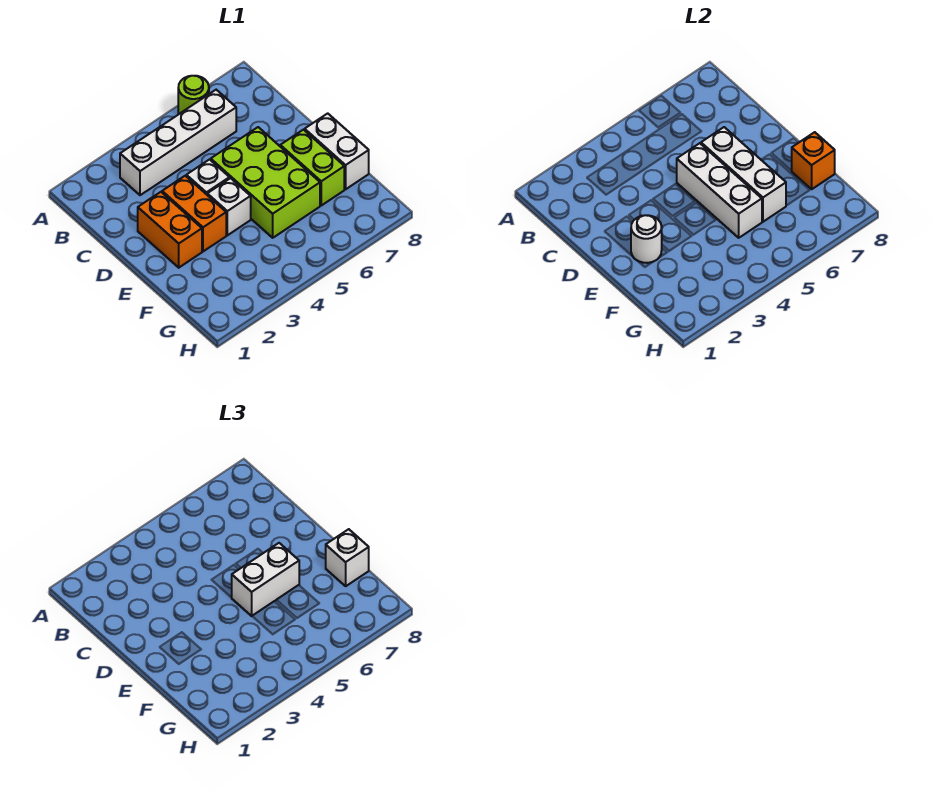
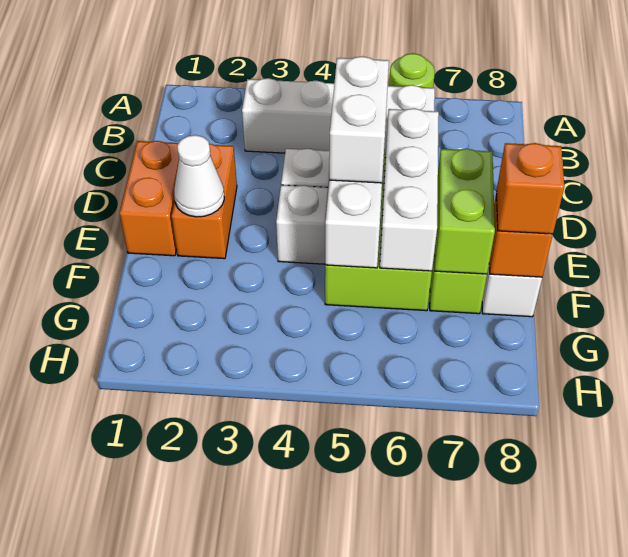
orange 1x2 brick [162,176,226,251] -> orange 1x2 brick moved to [120,141,179,256]
white 1x1 round brick [631,215,662,263] -> white 1x1 cone [174,135,224,217]
white 1x2 brick [232,543,299,616] -> white 1x2 brick turned to [329,56,389,183]
none -> lime 1x2 brick [435,149,495,274]
white 1x1 brick [326,529,369,586] -> orange 1x1 brick [496,143,565,234]

